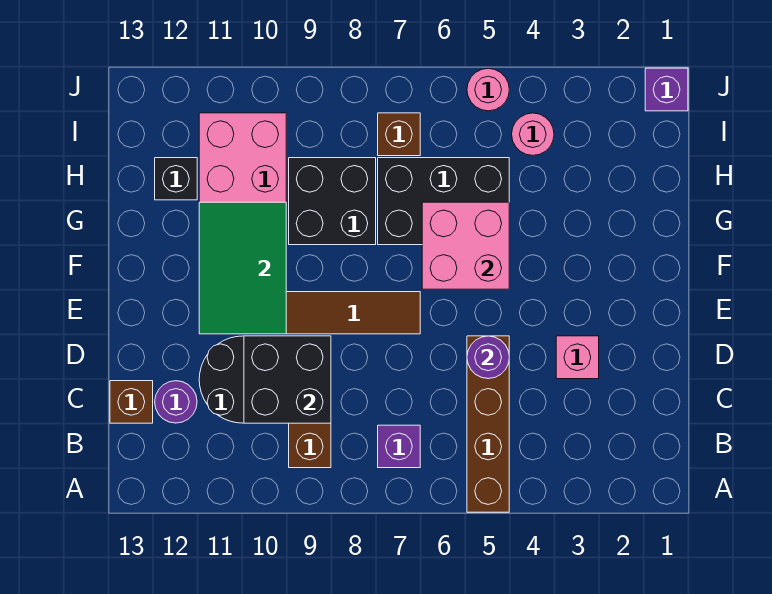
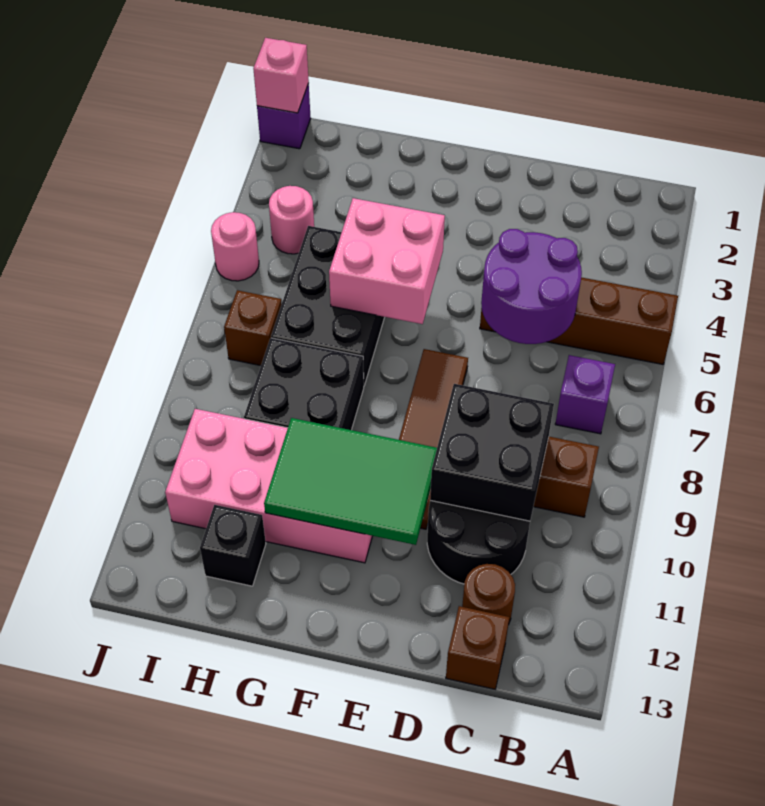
purple 1x1 round brick [155,381,197,423] -> brown 1x1 round brick [462,564,515,625]
pink 1x1 brick [556,336,599,379] -> pink 1x1 brick moved to [253,38,309,113]
purple 1x1 round brick [467,336,509,379] -> purple 2x2 round brick [481,229,582,344]

